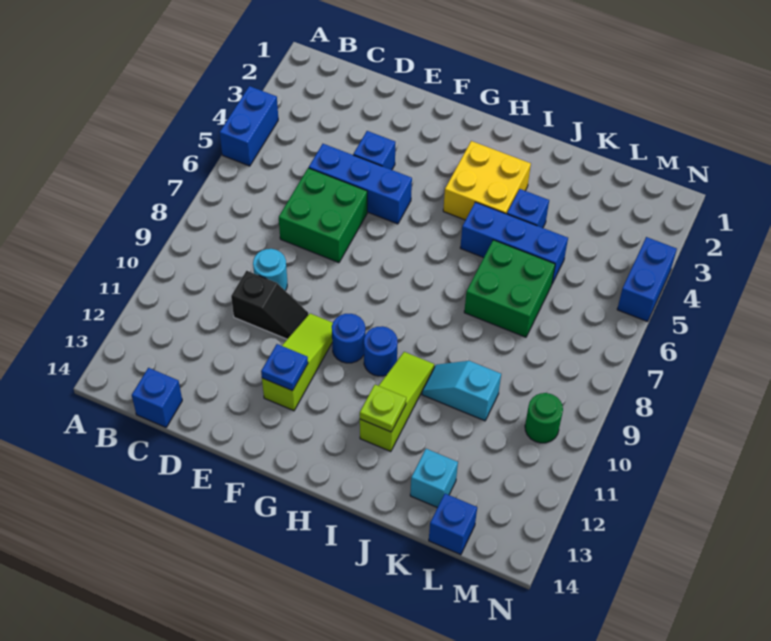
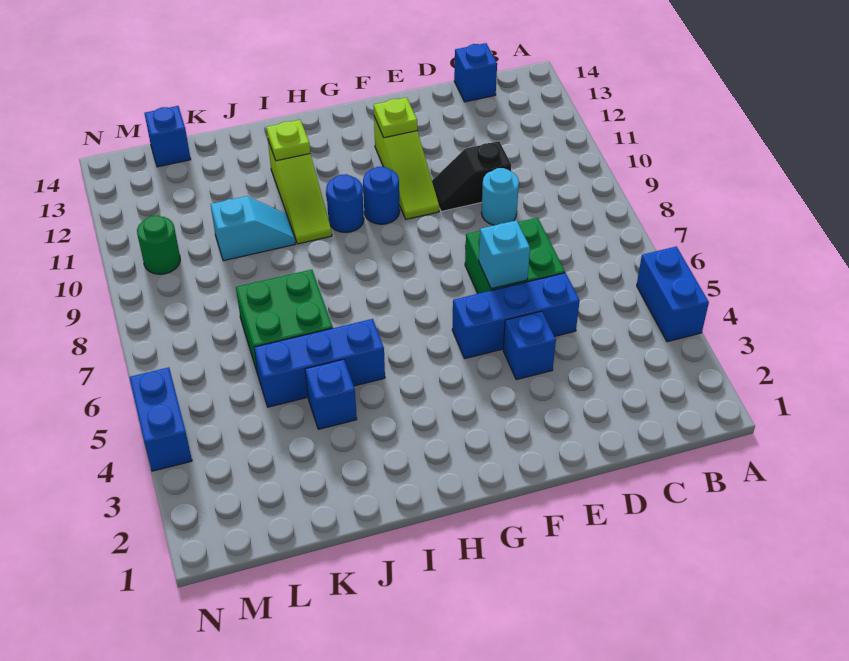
blue 1x1 plate [261,344,308,391] -> lime 1x1 plate [374,98,417,138]
yellow 2x2 brick [443,141,531,220] -> none
cyan 1x1 brick [410,449,458,507] -> cyan 1x1 brick moved to [479,220,530,289]

